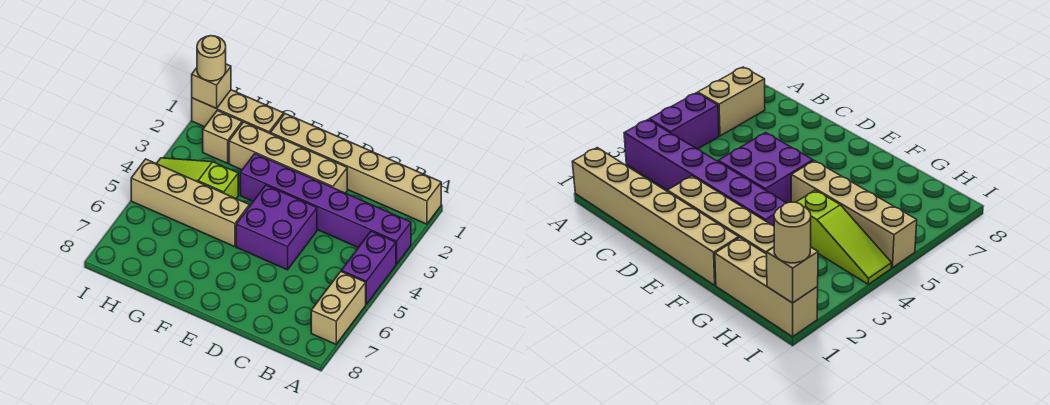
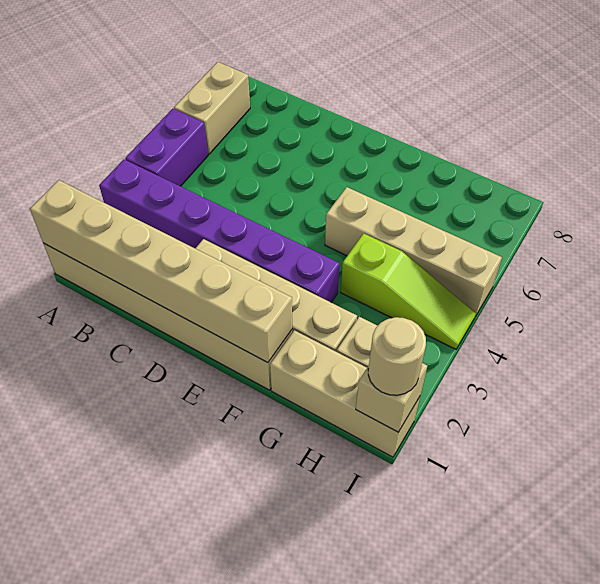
none -> tan 1x6 brick [30,180,292,363]
purple 2x2 brick [236,185,317,270] -> none

